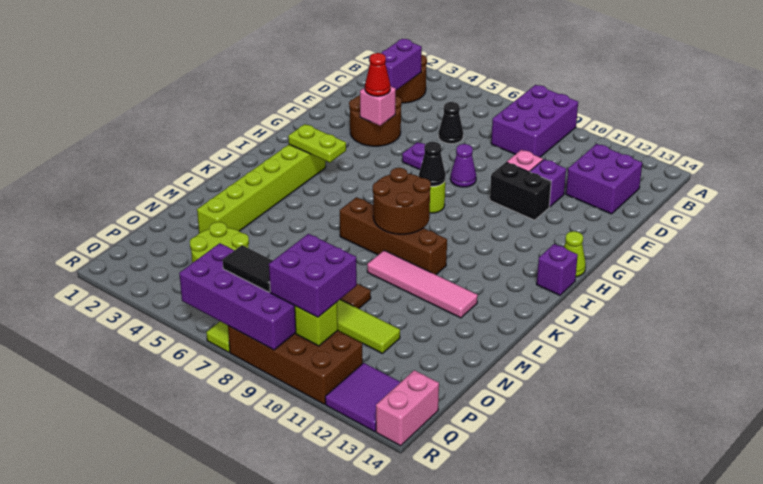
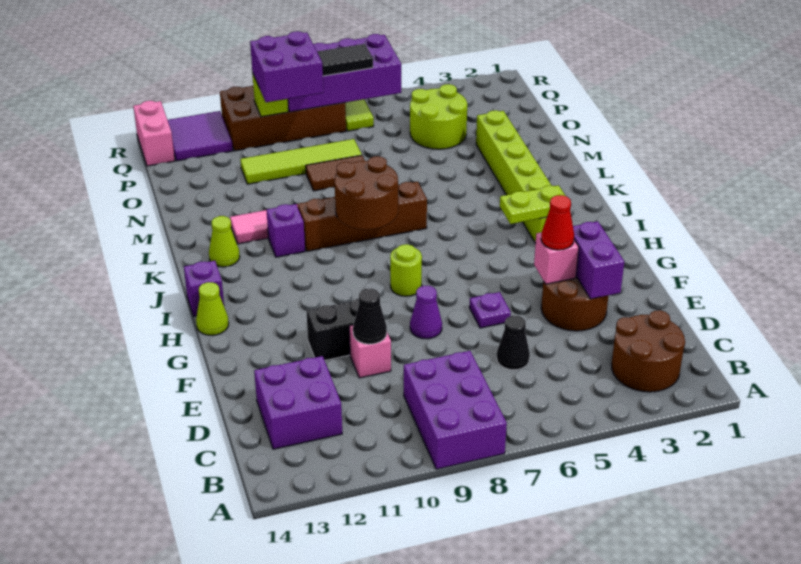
purple 1x2 brick [381,39,422,90] -> purple 1x2 brick moved to [573,221,624,299]
purple 1x1 brick [530,159,566,207] -> purple 1x1 brick moved to [267,204,305,257]
black 1x1 cone [419,142,446,186] -> black 1x1 cone moved to [353,288,387,344]
none -> lime 1x1 cone [209,216,240,267]

